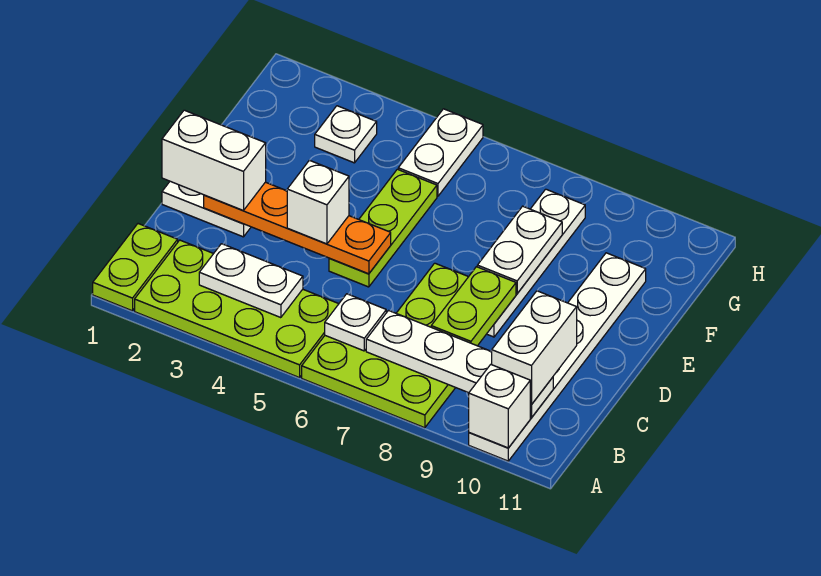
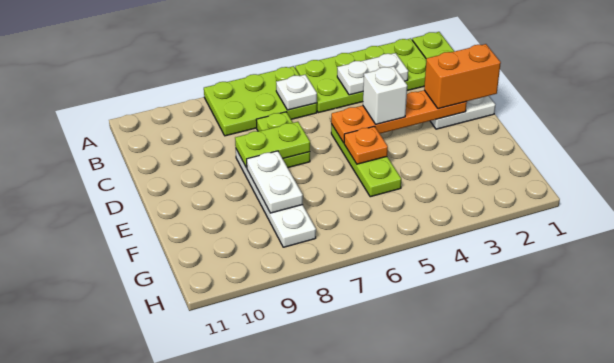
white 1x6 plate [469,253,646,461] -> none
white 1x1 brick [469,365,530,448] -> none
white 1x4 plate [366,311,553,418] -> none
white 1x2 brick [492,291,577,405] -> none
lime 1x2 plate [431,267,516,346] -> lime 1x2 plate turned to [235,122,310,168]
white 1x2 brick [162,110,266,211] -> orange 1x2 brick [424,44,501,109]
none -> orange 1x1 plate [344,126,388,164]
white 1x1 plate [315,106,377,163] -> none
white 1x2 plate [398,109,483,196] -> none

